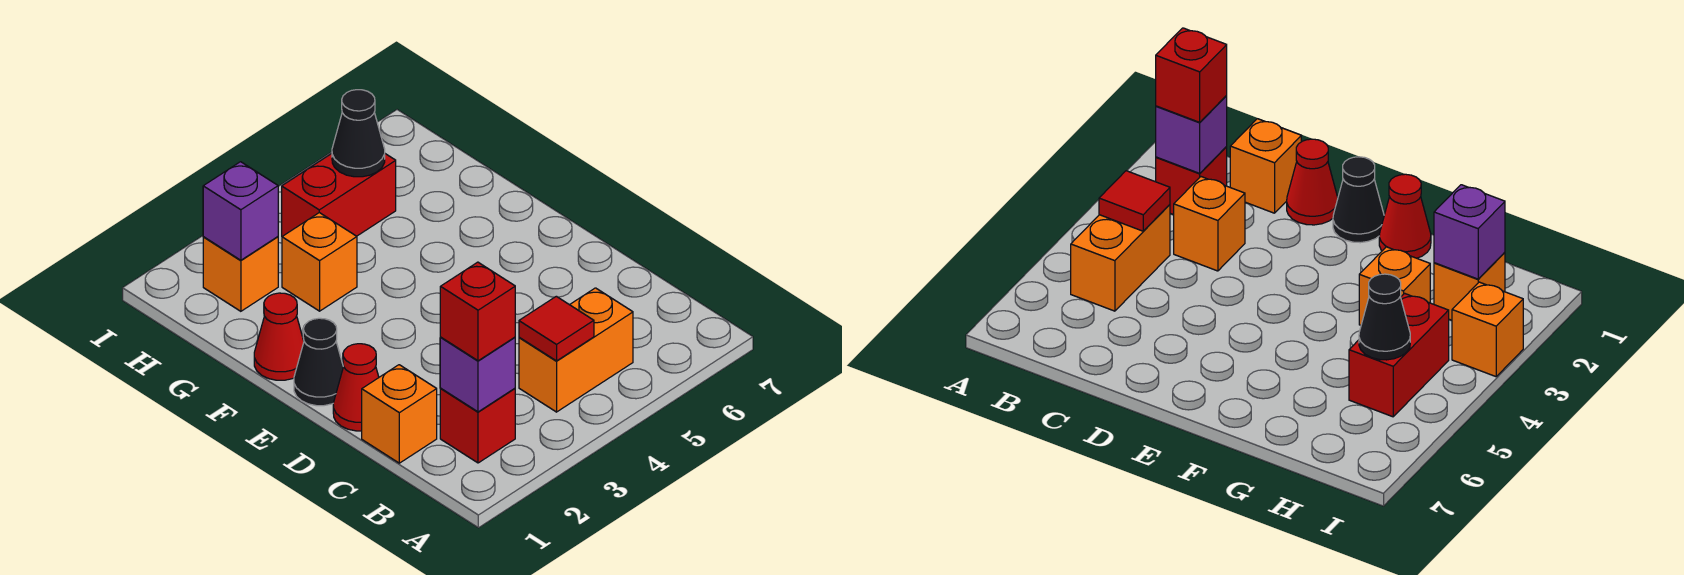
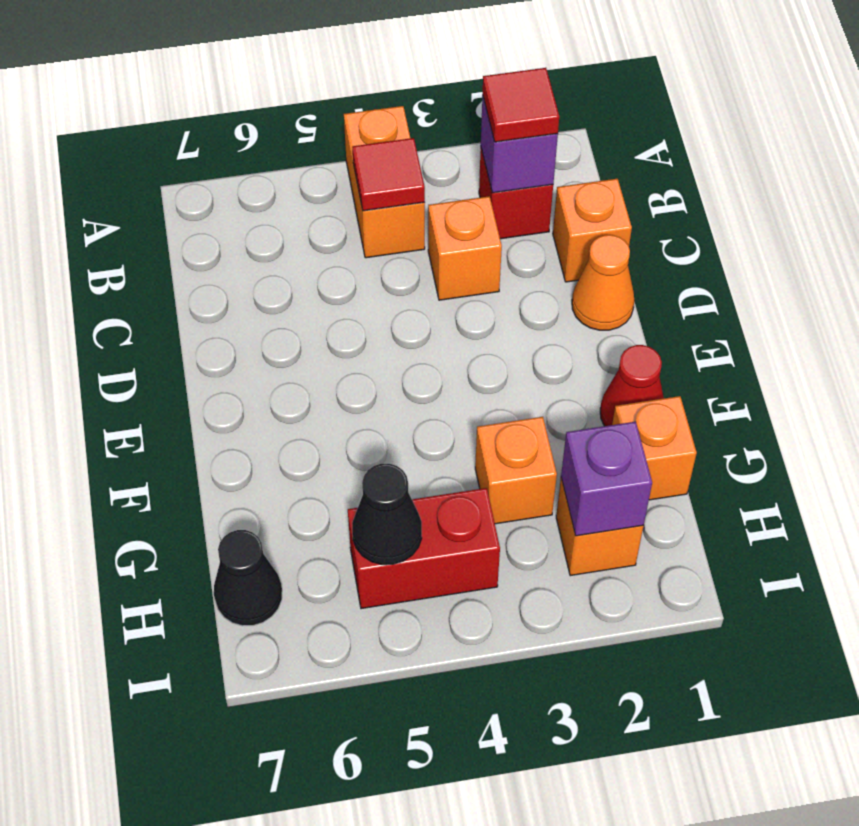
red 1x1 brick [440,262,515,361] -> red 1x1 tile [483,68,559,142]
orange 1x2 brick [519,288,633,412] -> orange 1x2 brick turned to [344,106,425,258]
red 1x1 cone [333,344,379,431] -> orange 1x1 cone [572,235,634,330]
black 1x1 cone [294,318,343,406] -> black 1x1 cone moved to [214,530,282,626]
orange 1x1 brick [1452,282,1523,377] -> orange 1x1 brick moved to [612,396,697,500]

